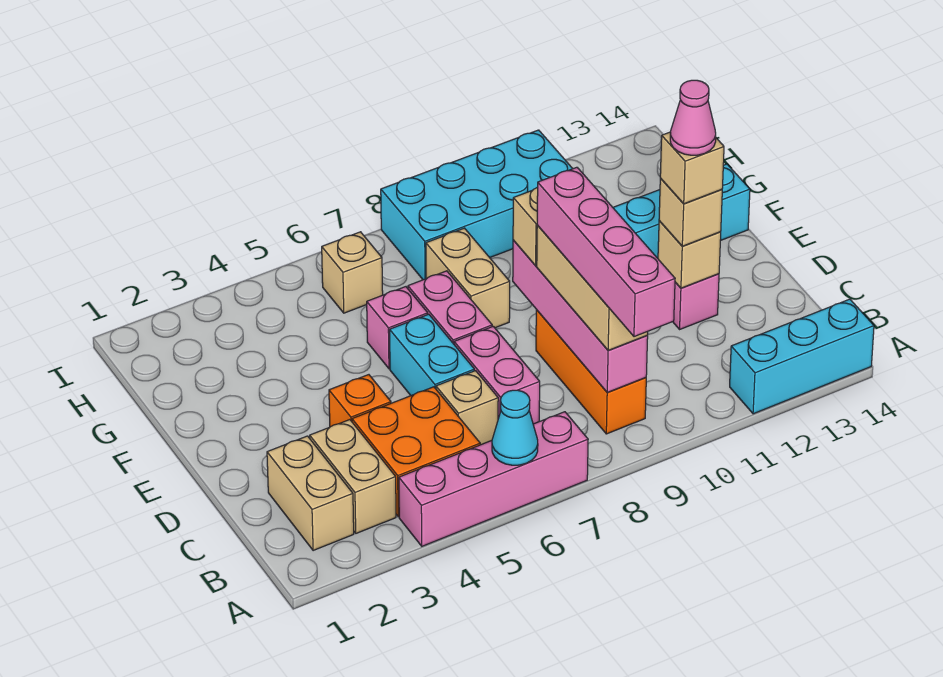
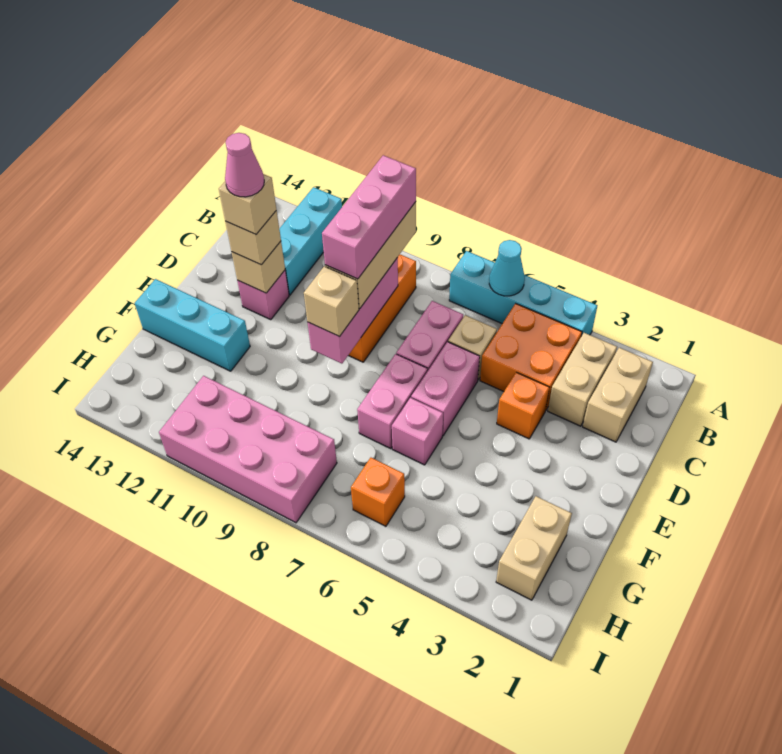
pink 1x4 brick [399,412,588,546] -> cyan 1x4 brick [449,251,598,336]
pink 1x4 brick [537,167,675,337] -> pink 1x3 brick [322,155,416,279]
cyan 1x3 brick [730,299,874,414] -> cyan 1x3 brick turned to [279,187,342,295]
pink 1x4 brick [513,240,648,393] -> pink 1x3 brick [308,258,398,364]
cyan 1x2 brick [390,314,474,395] -> pink 1x2 brick [411,342,480,436]
tan 1x2 brick [426,228,510,328] -> tan 1x2 brick moved to [496,496,572,600]
tan 1x1 brick [322,232,383,313] -> orange 1x1 brick [351,458,405,526]
cyan 2x4 brick [381,130,573,280] -> pink 2x4 brick [159,376,337,523]

